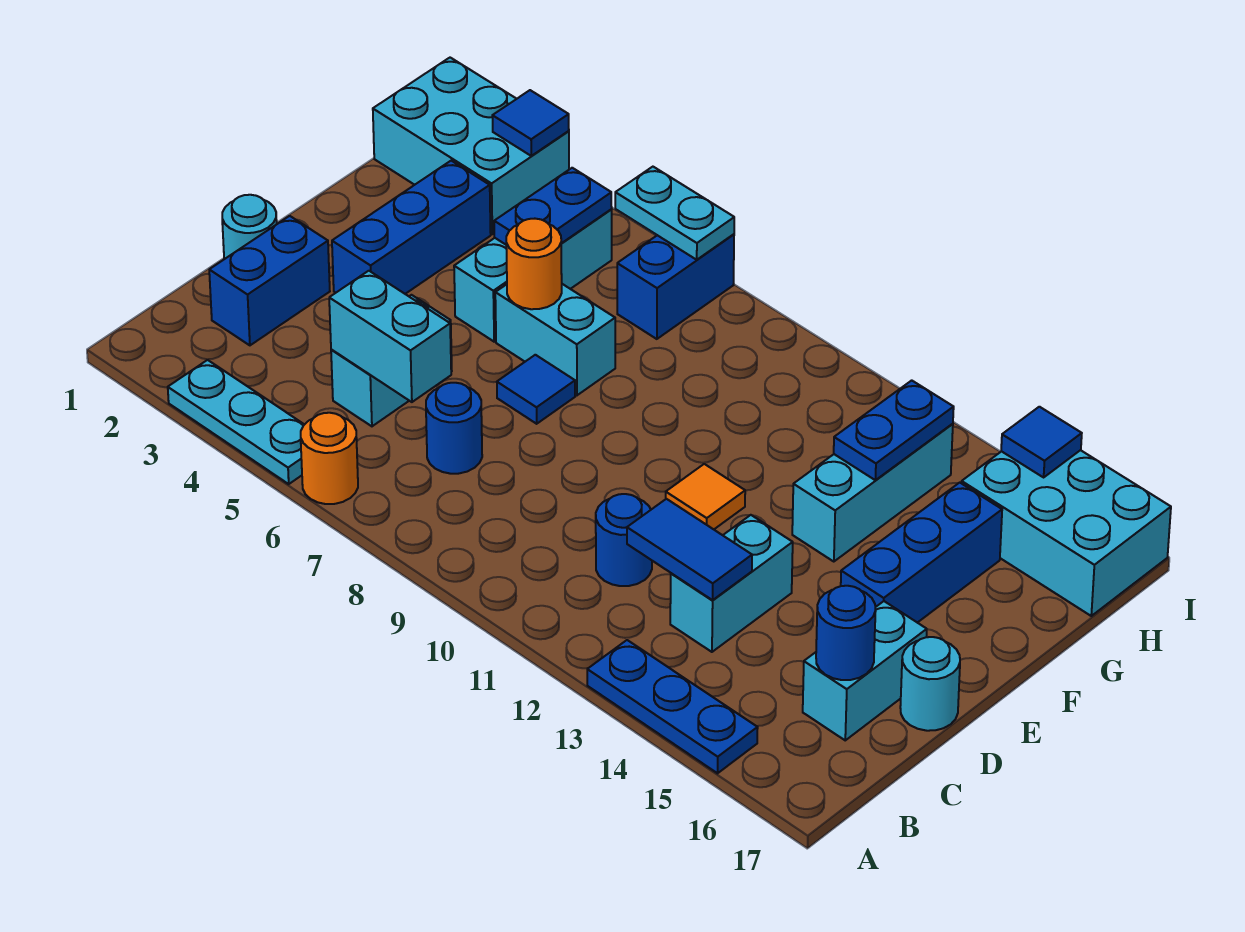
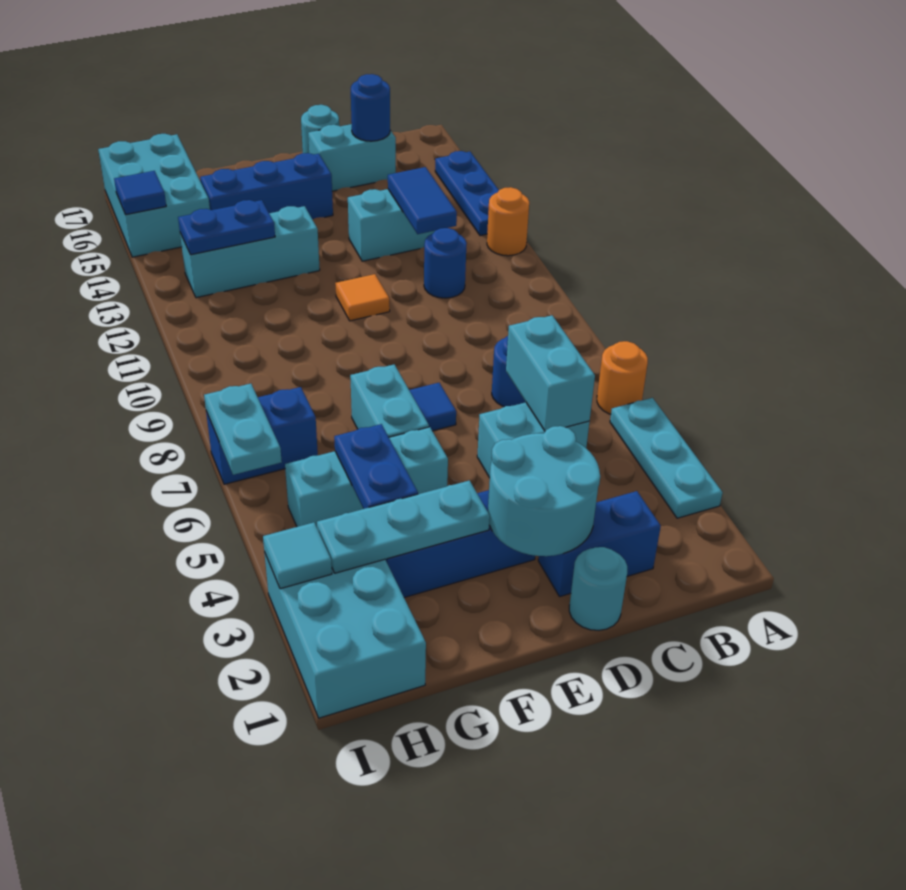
none -> cyan 2x2 round brick [488,426,600,556]
none -> cyan 1x3 plate [317,480,490,573]
orange 1x1 round brick [506,219,562,309] -> orange 1x1 round brick moved to [487,187,529,256]
blue 1x2 plate [494,168,612,245] -> blue 1x2 plate turned to [334,424,418,509]
blue 1x1 tile [492,90,569,156] -> cyan 1x1 tile [263,522,332,589]

